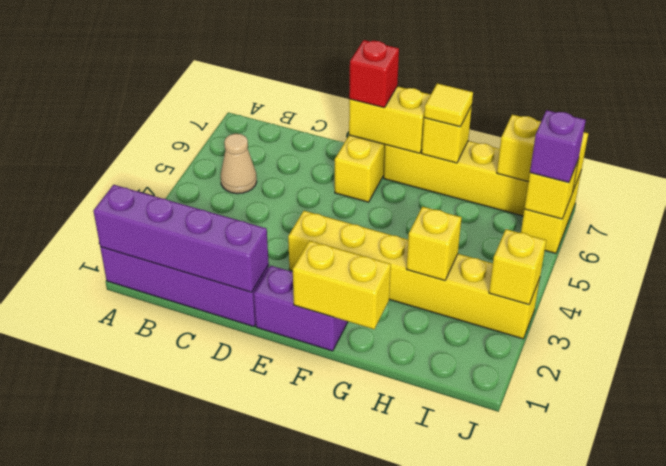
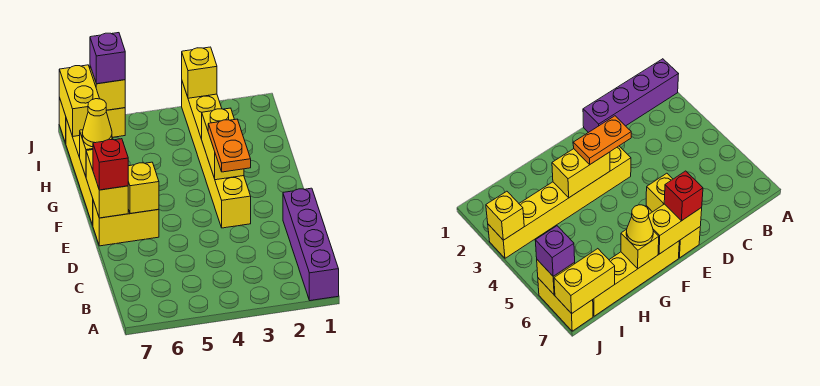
purple 1x4 brick [93,185,269,292] -> none
tan 1x1 cone [221,134,257,194] -> none
purple 1x2 brick [254,266,348,351] -> none
none -> orange 1x2 plate [208,119,251,172]
yellow 1x2 brick [293,241,391,329] -> yellow 1x2 brick moved to [202,108,244,180]
yellow 1x1 tile [424,83,473,127] -> yellow 1x1 cone [82,99,112,147]
yellow 1x1 brick [406,207,462,281] -> yellow 1x1 brick moved to [128,162,159,214]

